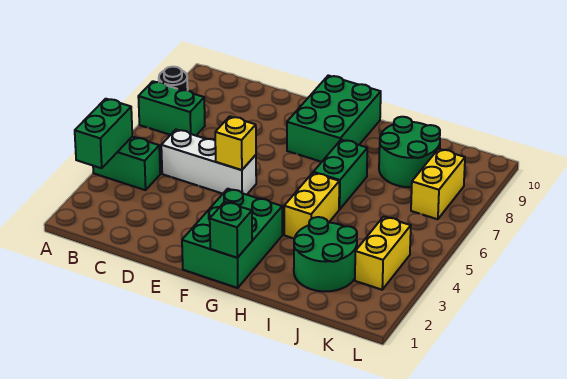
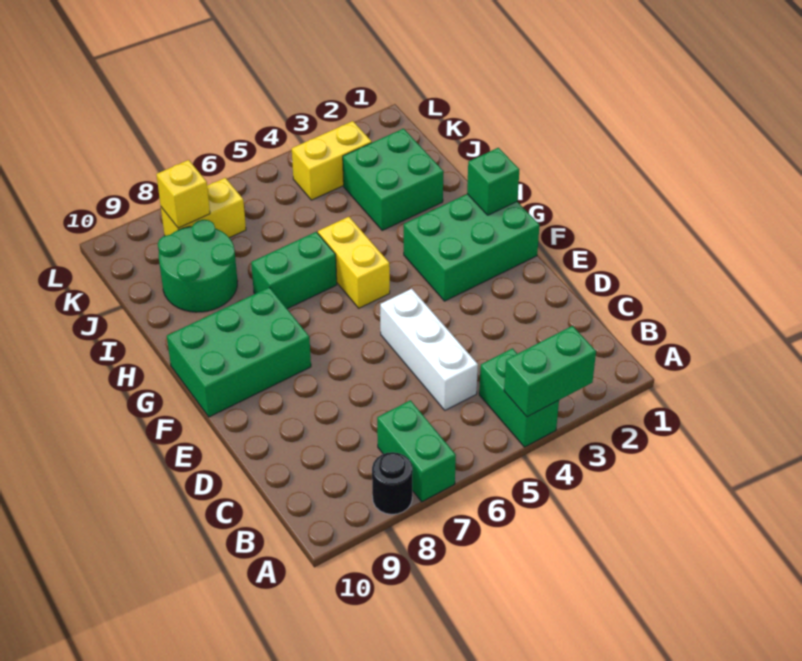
yellow 1x1 brick [215,116,256,170] -> yellow 1x1 brick moved to [156,160,210,228]
yellow 1x2 brick [284,173,339,239] -> yellow 1x2 brick turned to [318,217,390,308]
green 2x2 round brick [294,217,357,292] -> green 2x2 brick [343,129,444,230]

